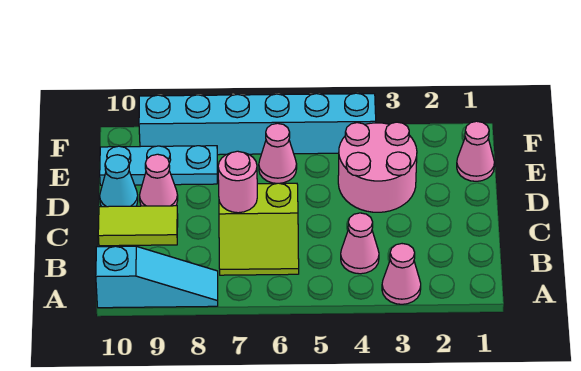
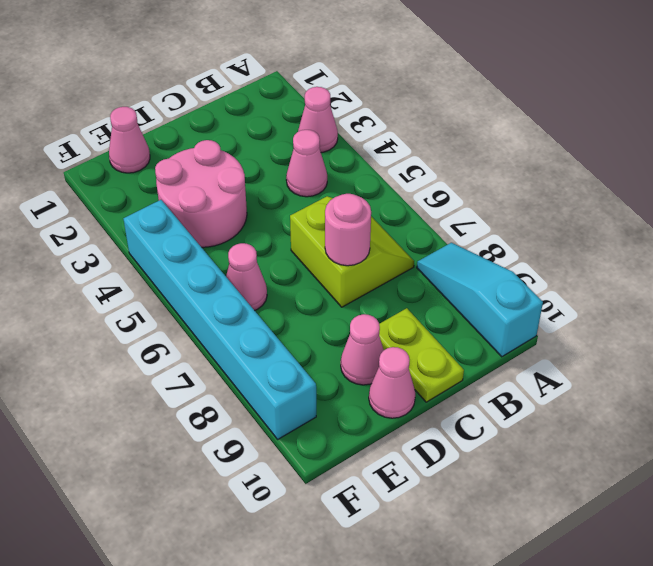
lime 1x2 tile [98,206,178,246] -> lime 1x2 plate [379,308,464,402]
cyan 1x1 cone [100,155,138,207] -> pink 1x1 cone [369,347,415,418]
cyan 1x3 plate [100,146,217,185] -> none

